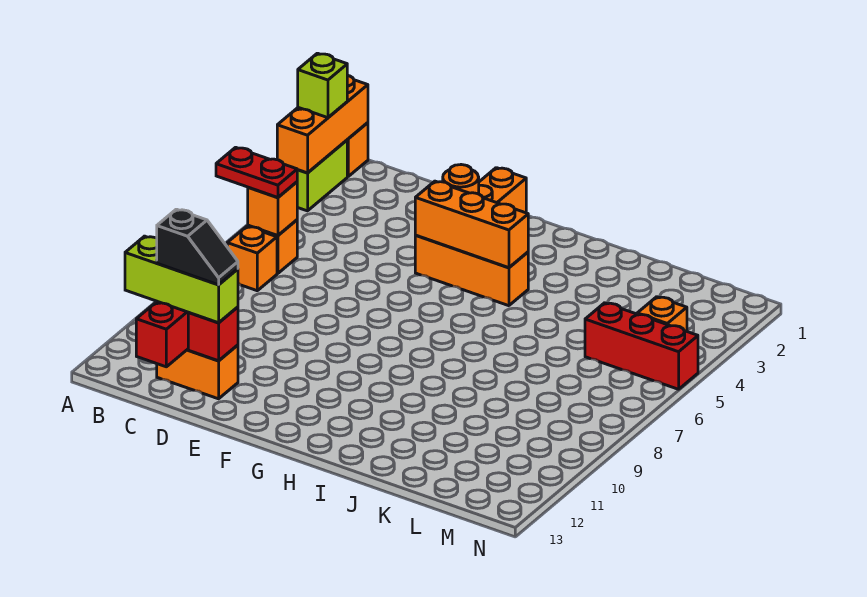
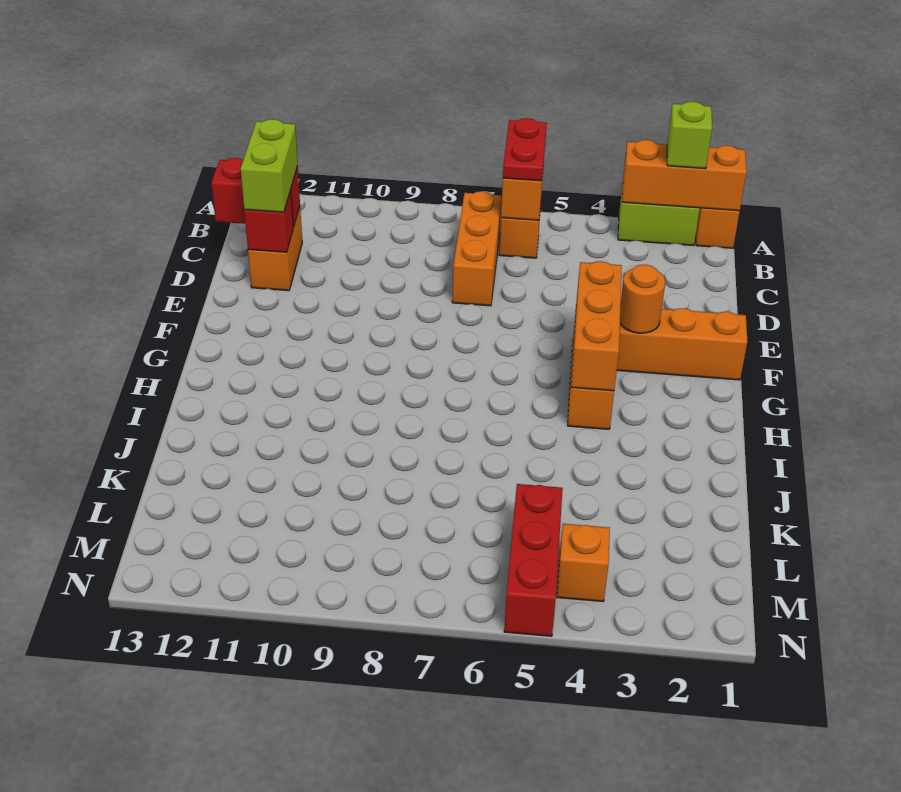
orange 1x1 brick [227,226,277,291] -> orange 1x3 brick [452,191,502,306]
lime 1x3 brick [125,236,238,323] -> lime 1x2 brick [241,119,298,212]
black 1x2 slope [157,209,238,285] -> none

